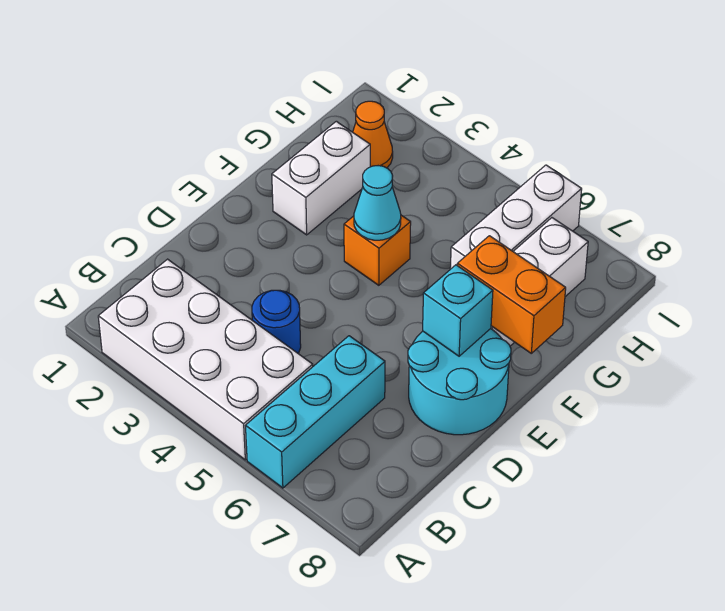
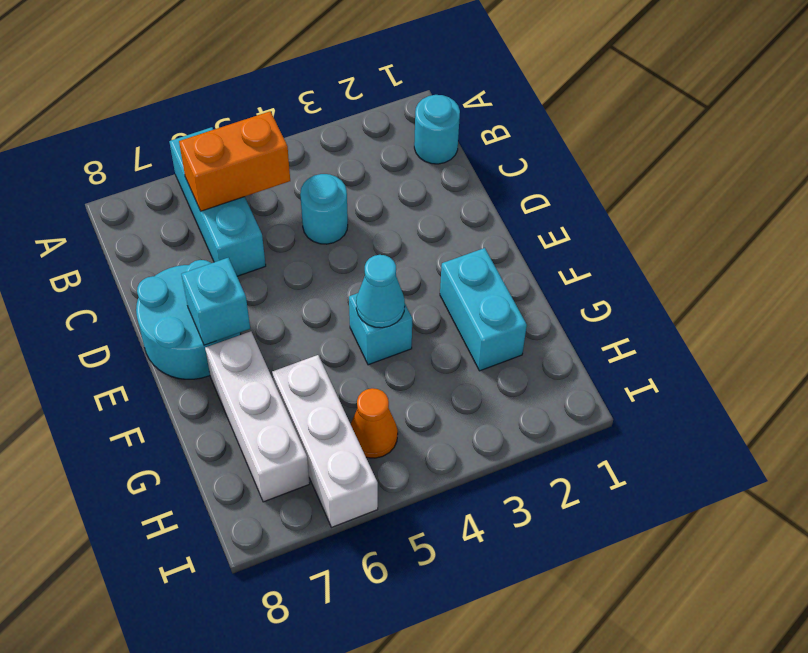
white 2x4 brick [98,259,313,460] -> none
none -> cyan 1x1 round brick [414,95,460,164]
blue 1x1 round brick [252,290,301,354] -> cyan 1x1 round brick [300,174,348,244]
white 1x2 brick [272,121,370,235] -> cyan 1x2 brick [440,248,527,371]
orange 1x1 brick [344,215,411,285] -> cyan 1x1 brick [349,293,412,365]
orange 1x2 brick [457,236,566,353] -> orange 1x2 brick moved to [179,111,290,211]
orange 1x1 cone [353,101,393,168] -> orange 1x1 cone moved to [351,388,398,458]

